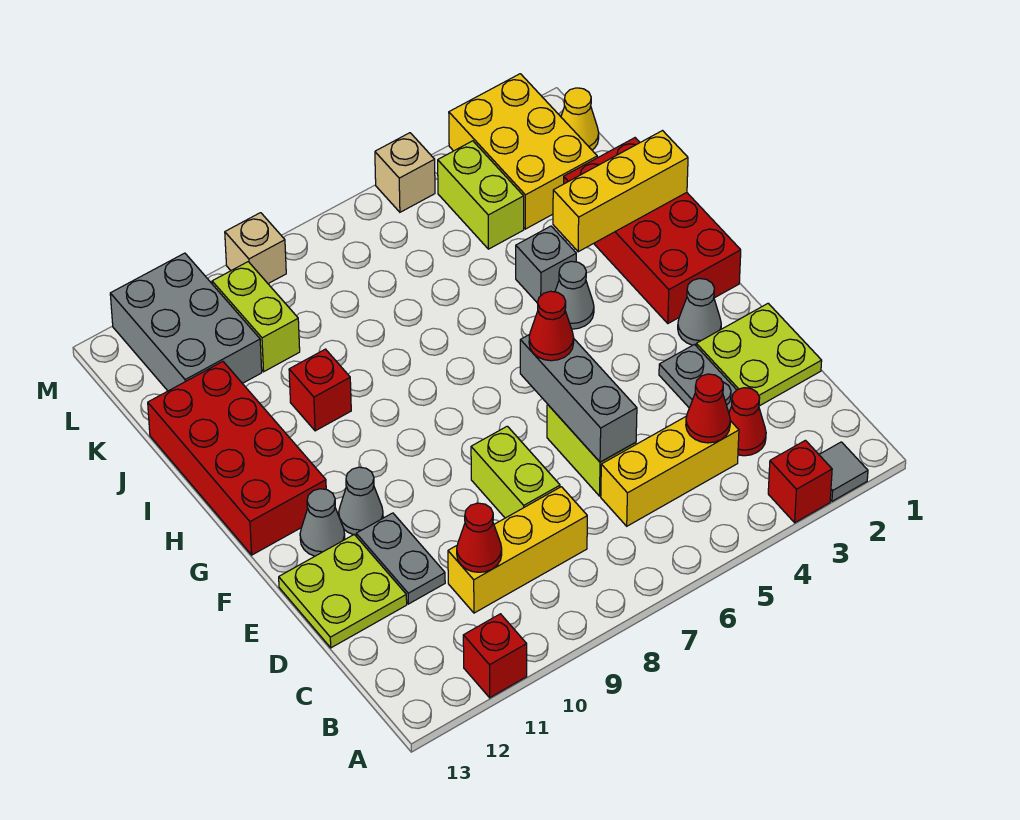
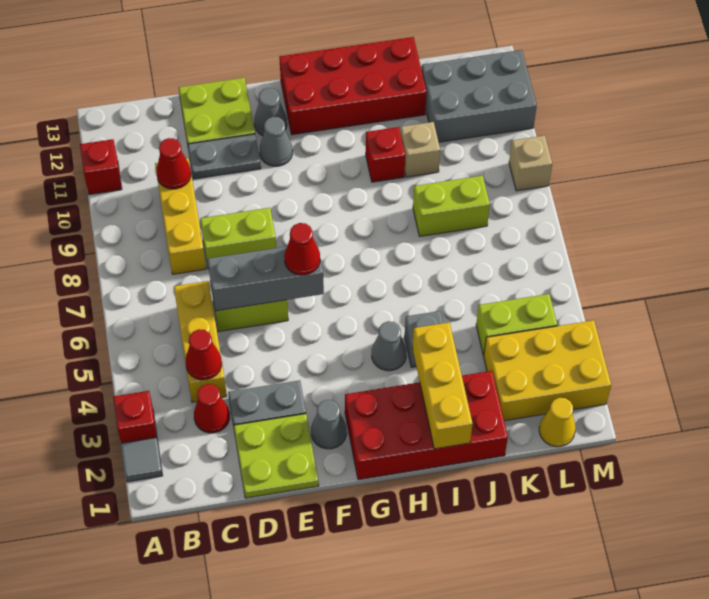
lime 1x2 brick [212,262,300,372] -> lime 1x2 brick moved to [413,176,490,236]
tan 1x1 brick [375,133,435,212] -> tan 1x1 brick moved to [400,122,440,177]

